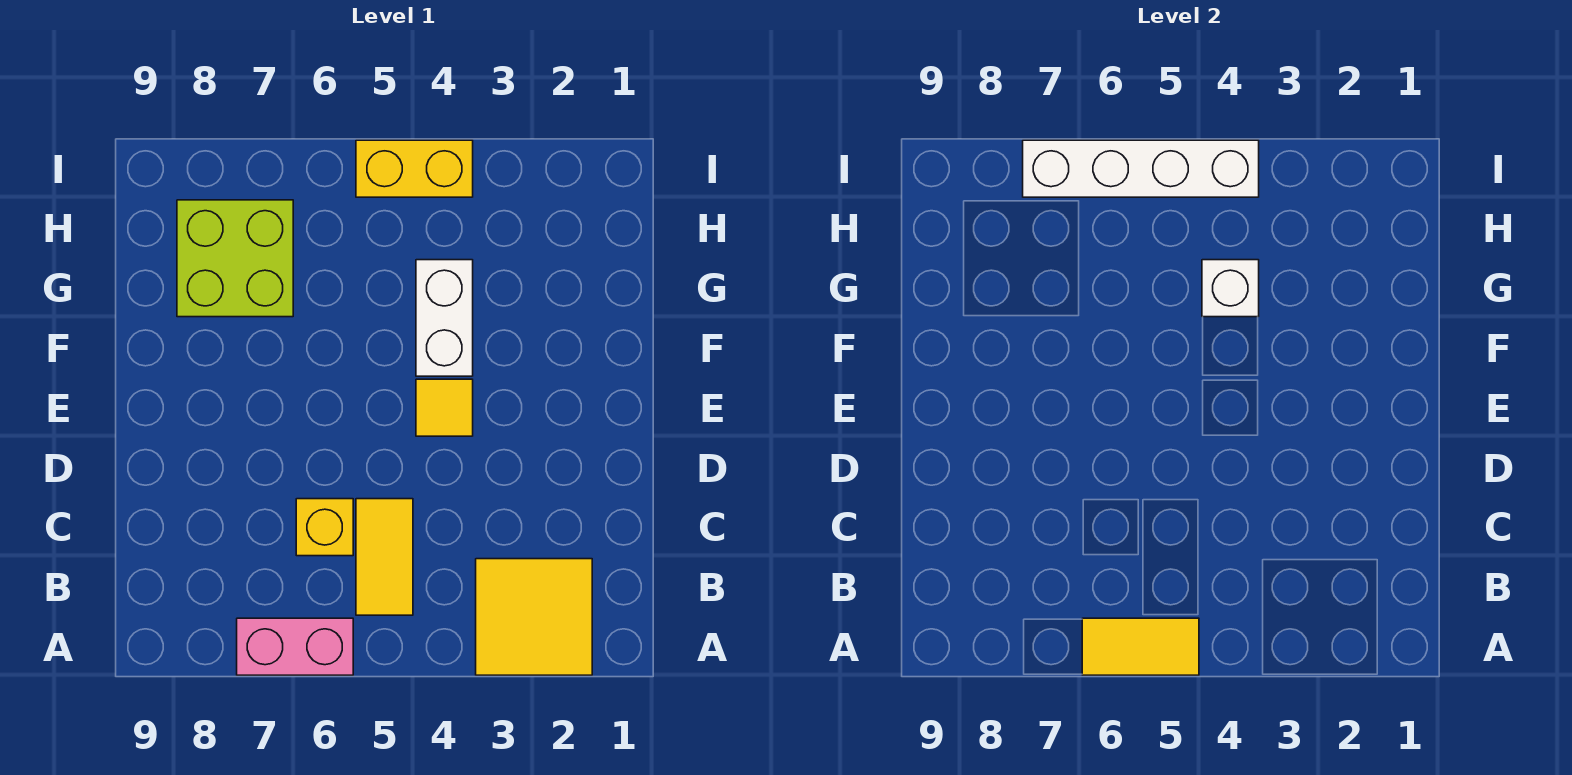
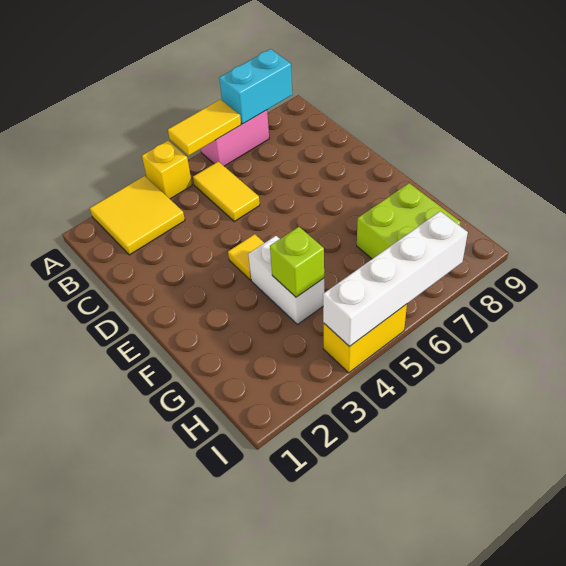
none -> cyan 1x2 brick [219,49,292,124]
yellow 1x1 brick [296,499,353,556] -> yellow 1x1 brick moved to [142,140,192,199]
white 1x1 brick [1202,260,1259,317] -> lime 1x1 brick [270,227,324,297]

